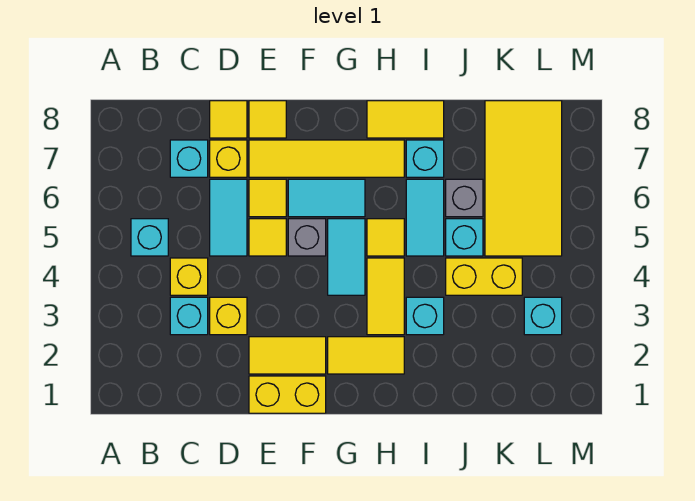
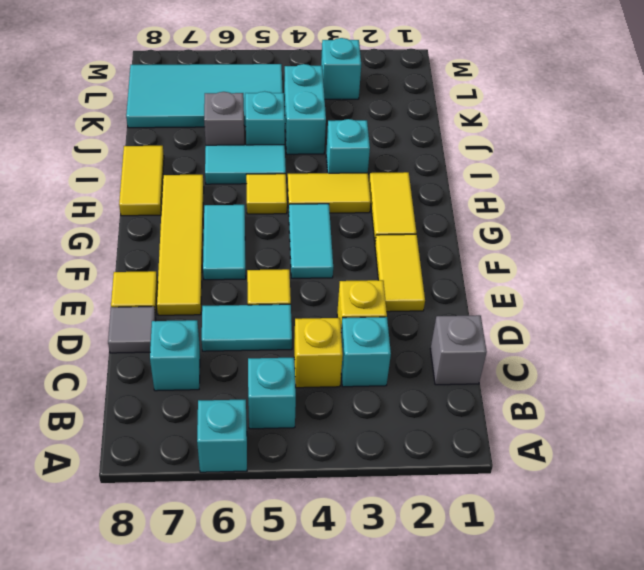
yellow 1x1 brick [210,140,247,177] -> none
yellow 1x1 tile [210,101,247,138] -> grey 1x1 tile [108,307,156,353]
yellow 1x2 brick [249,376,326,413] -> none
yellow 1x1 tile [249,179,286,217] -> none
grey 1x1 brick [288,219,326,256] -> grey 1x1 brick moved to [430,315,487,385]
cyan 1x2 tile [328,219,365,295] -> cyan 1x2 tile turned to [289,204,333,278]
cyan 1x1 brick [406,140,444,177] -> cyan 1x1 brick moved to [197,399,247,472]
yellow 1x2 brick [446,258,522,295] -> cyan 1x2 brick [284,64,326,154]
yellow 2x4 tile [485,101,562,256] -> cyan 2x4 tile [126,64,283,128]

